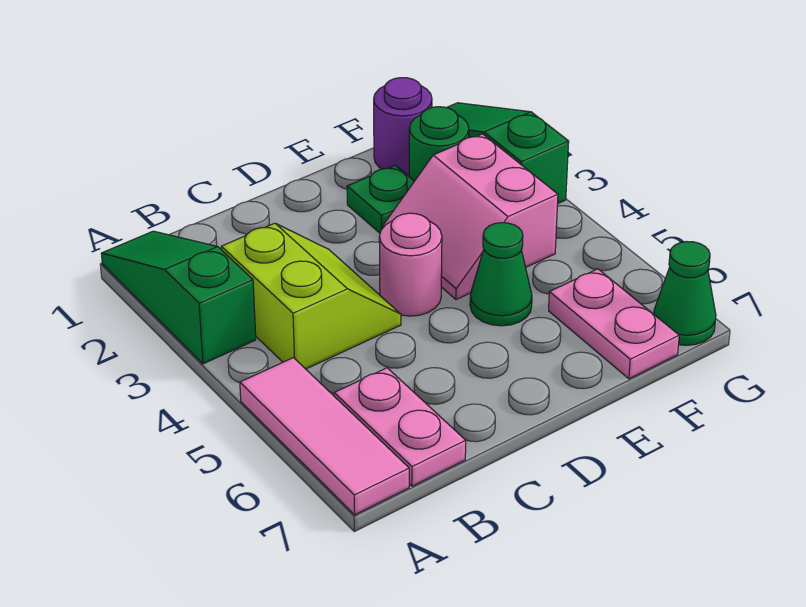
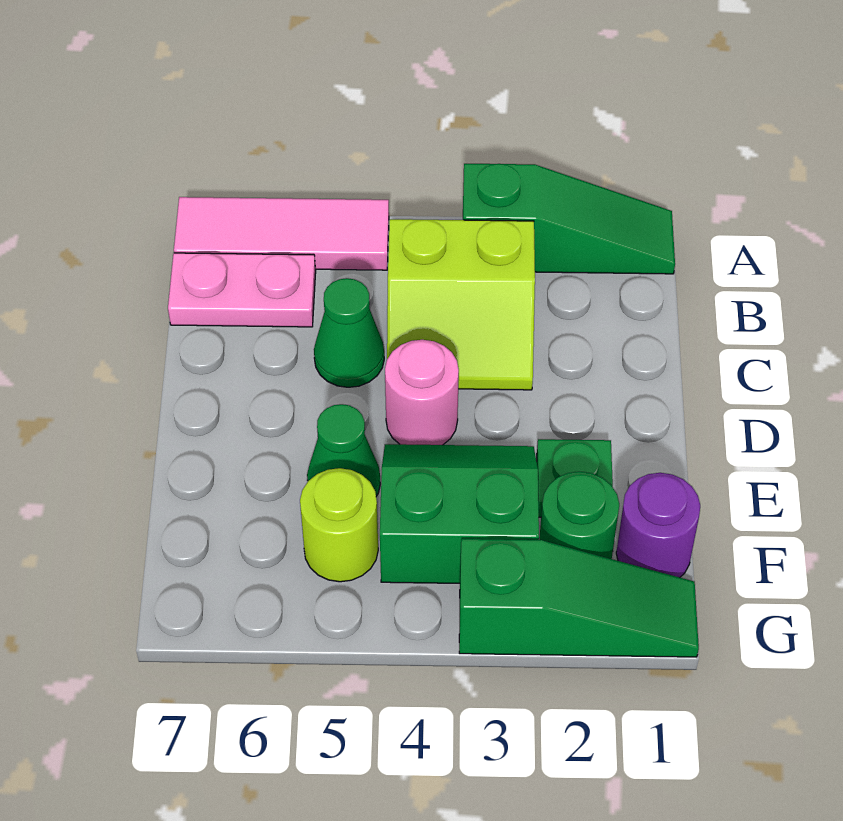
pink 2x2 slope [383,134,558,300] -> green 2x2 slope [380,444,539,583]
none -> lime 1x1 round brick [300,468,378,582]
pink 1x2 plate [549,269,679,379] -> none
green 1x1 cone [654,242,716,345] -> green 1x1 cone moved to [314,278,384,387]

